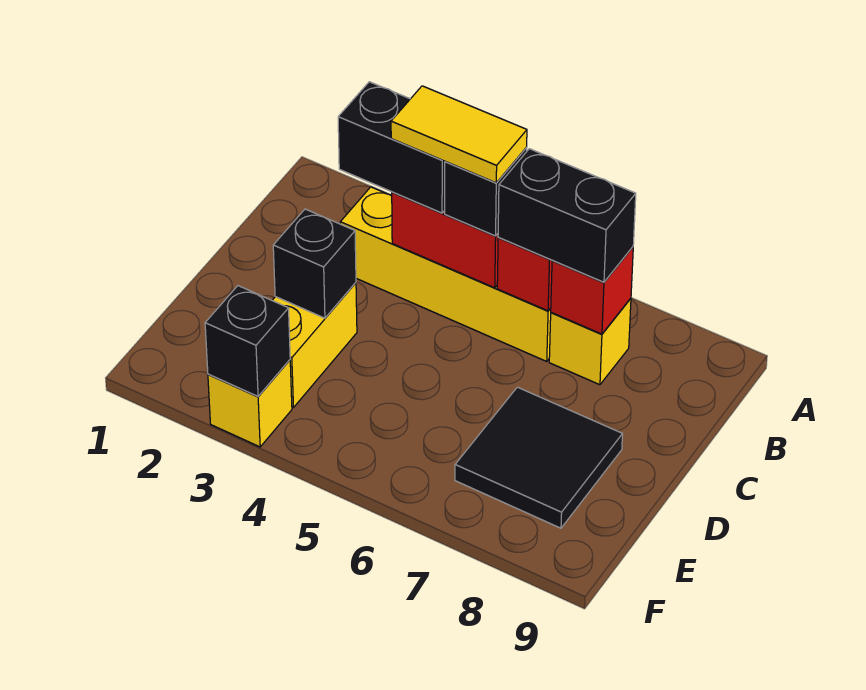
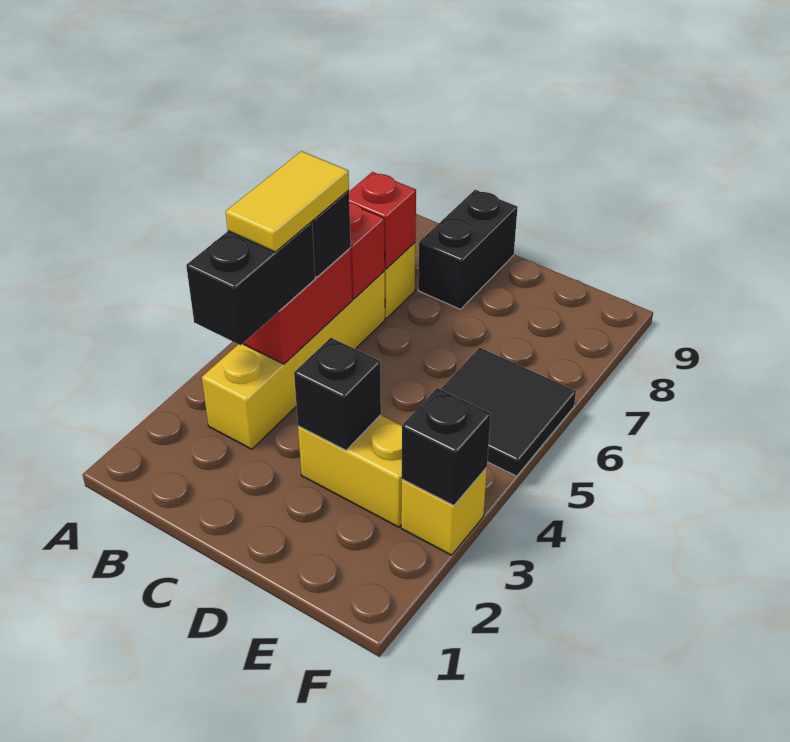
black 1x2 brick [498,149,636,282] -> black 1x2 brick moved to [418,190,518,309]
black 2x2 tile [455,387,623,528] -> black 2x2 tile moved to [441,348,576,476]

